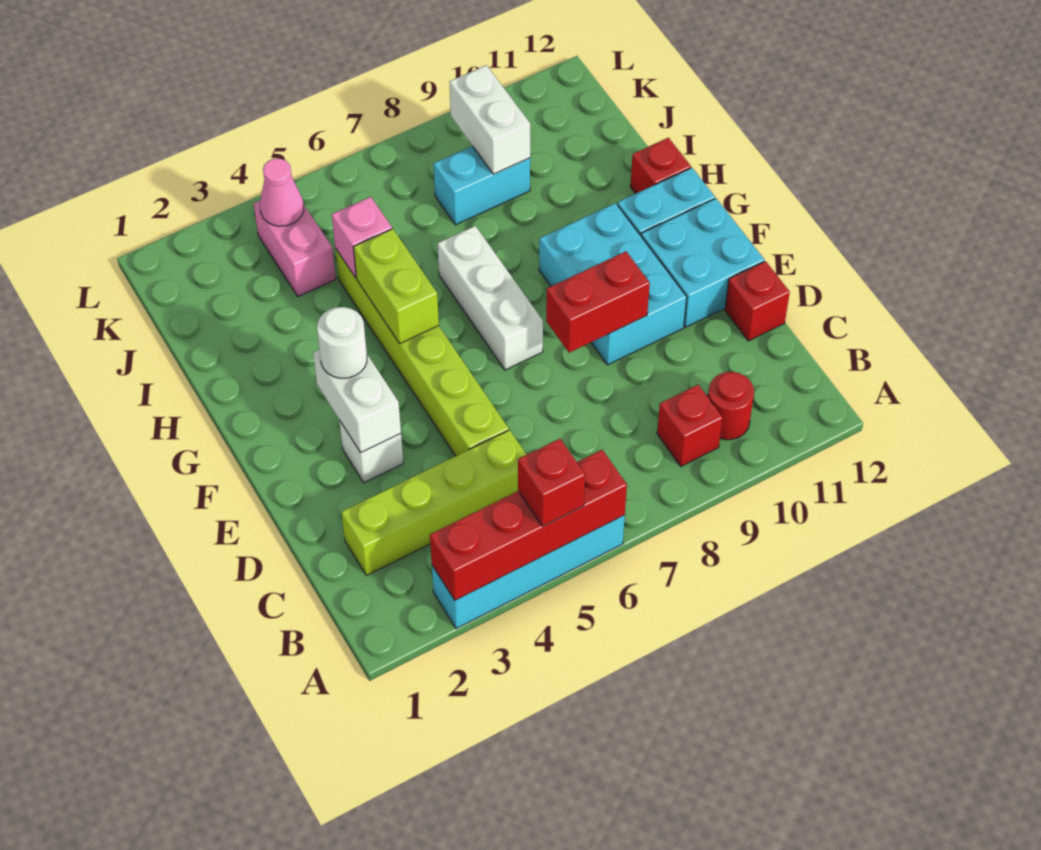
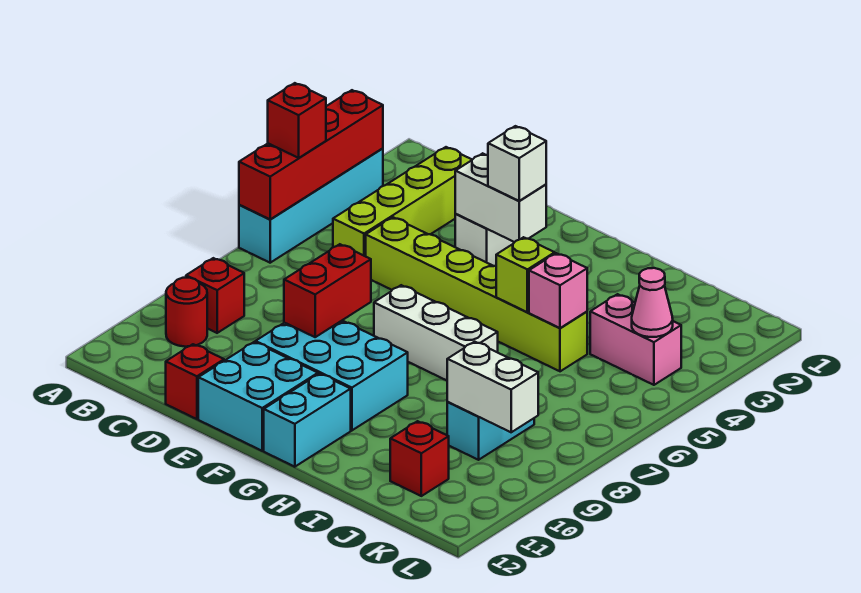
white 1x1 round brick [317,307,367,378] -> white 1x1 brick [488,126,546,201]
lime 1x2 brick [354,229,439,344] -> lime 1x1 brick [496,237,555,312]
red 1x1 brick [630,138,691,194] -> red 1x1 brick moved to [390,421,449,496]

